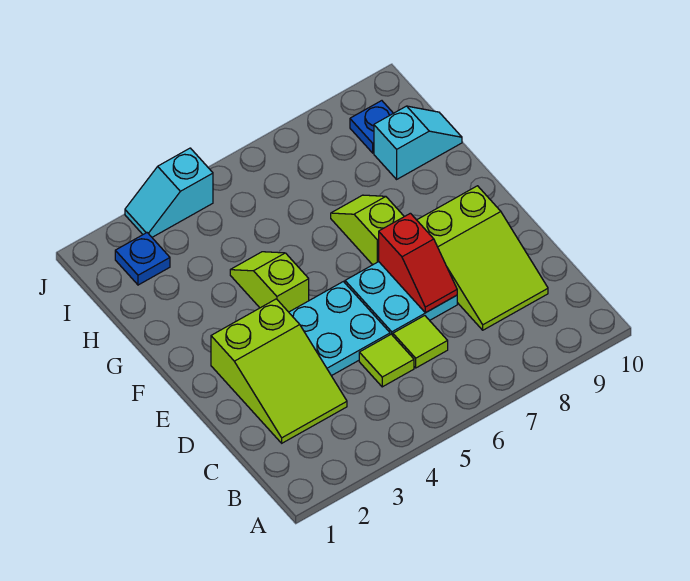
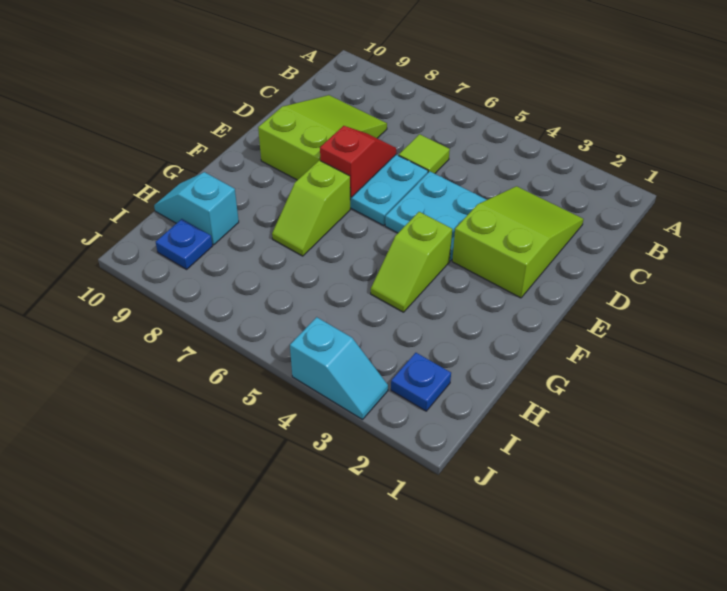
lime 1x1 tile [359,334,414,387] -> none

